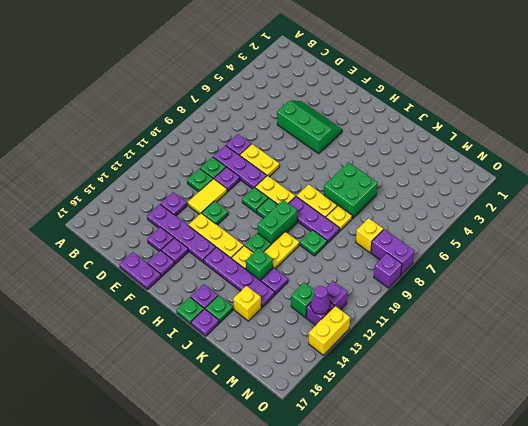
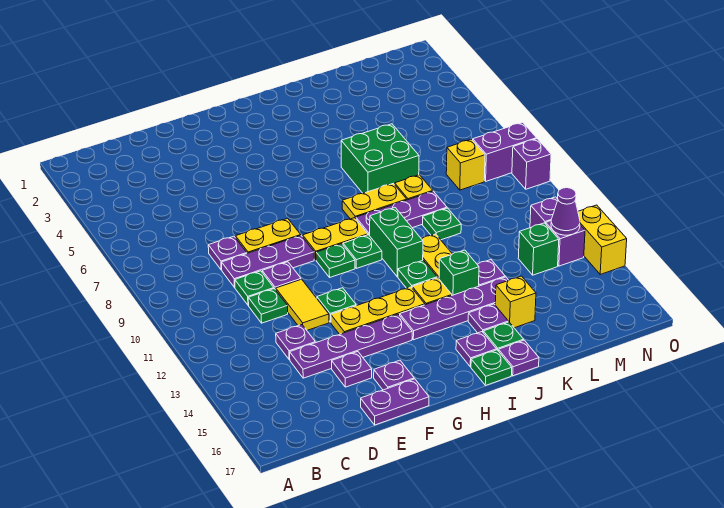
green 2x3 slope [277,101,342,154] -> none
purple 1x1 plate [161,238,188,264] -> purple 1x1 plate moved to [468,304,508,333]

